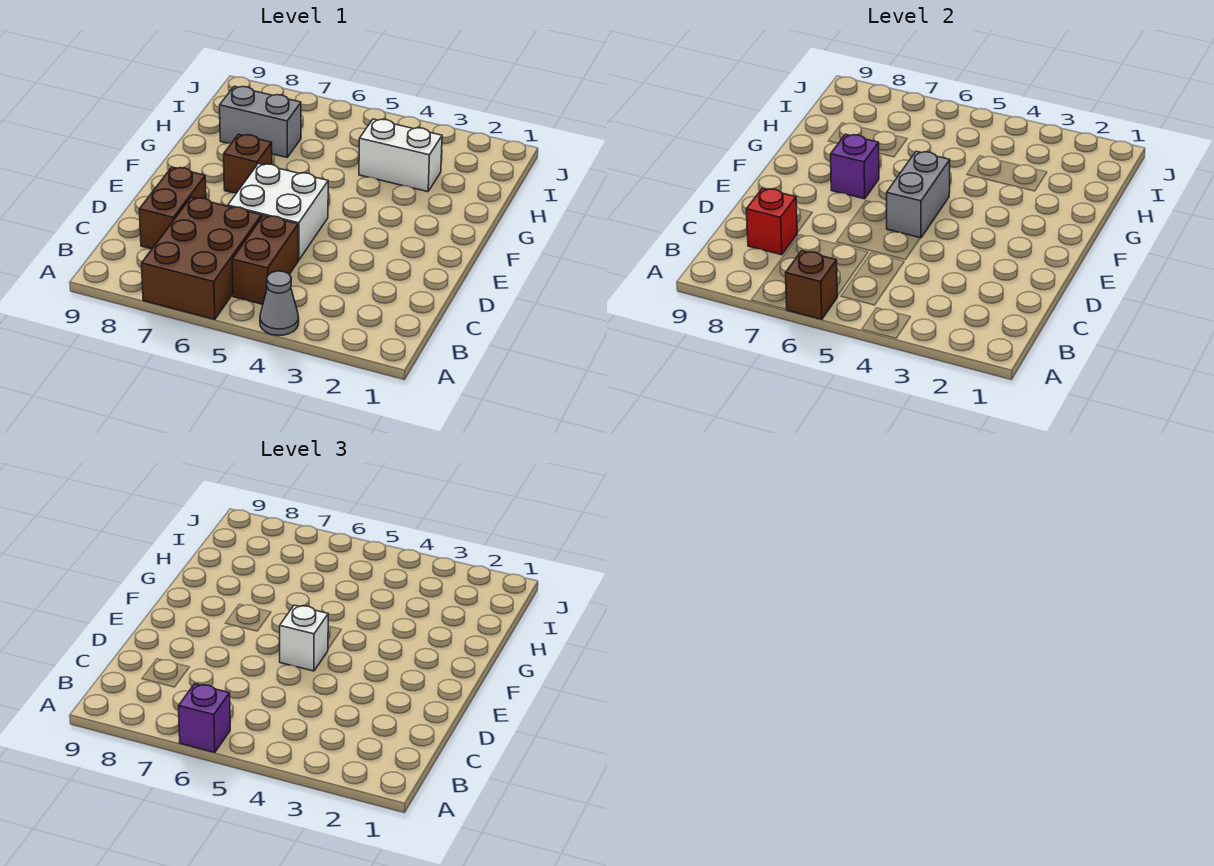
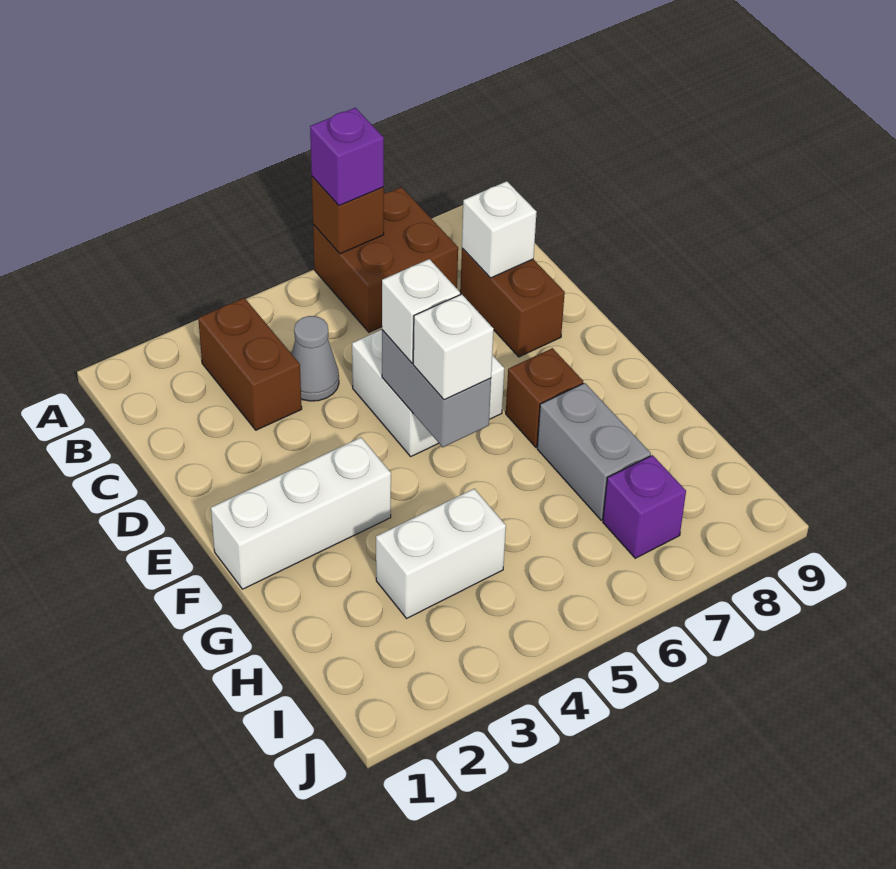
grey 1x1 cone [260,271,299,335] -> grey 1x1 cone moved to [292,316,339,401]
brown 2x3 brick [142,197,262,319] -> brown 2x2 brick [313,187,458,332]
brown 1x2 brick [232,215,298,304] -> brown 1x2 brick moved to [198,298,302,430]
red 1x1 brick [746,188,798,255] -> white 1x1 brick [462,181,537,278]
none -> white 1x3 brick [211,438,391,589]
none -> white 1x1 brick [413,294,494,400]
purple 1x1 brick [831,134,879,199] -> purple 1x1 brick moved to [603,455,686,558]
grey 1x2 brick [220,86,301,157] -> grey 1x2 brick turned to [537,383,651,520]

